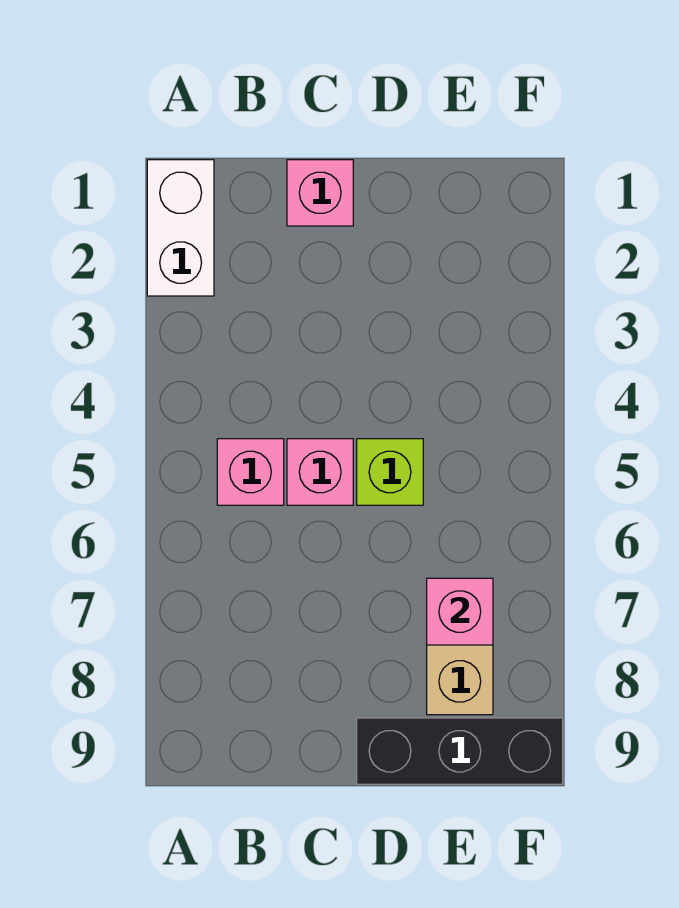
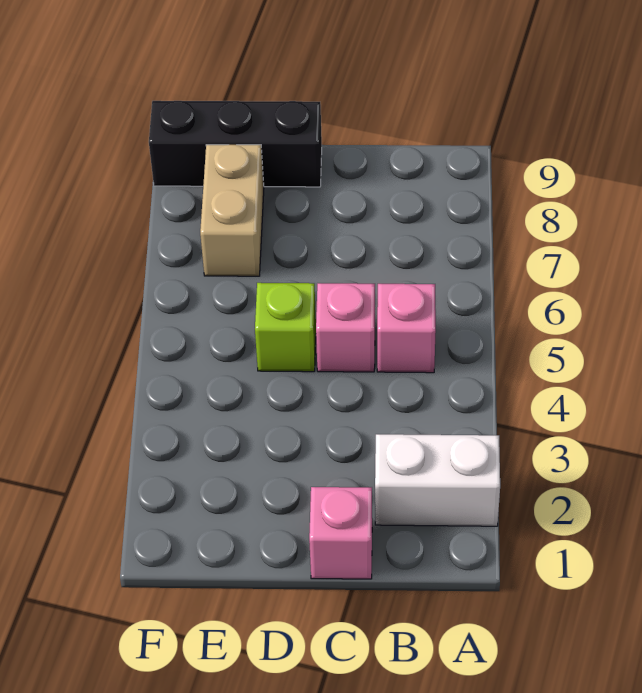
white 1x2 brick [147,160,214,296] -> white 1x2 brick turned to [375,434,500,526]
pink 1x1 brick [427,578,493,645] -> none

